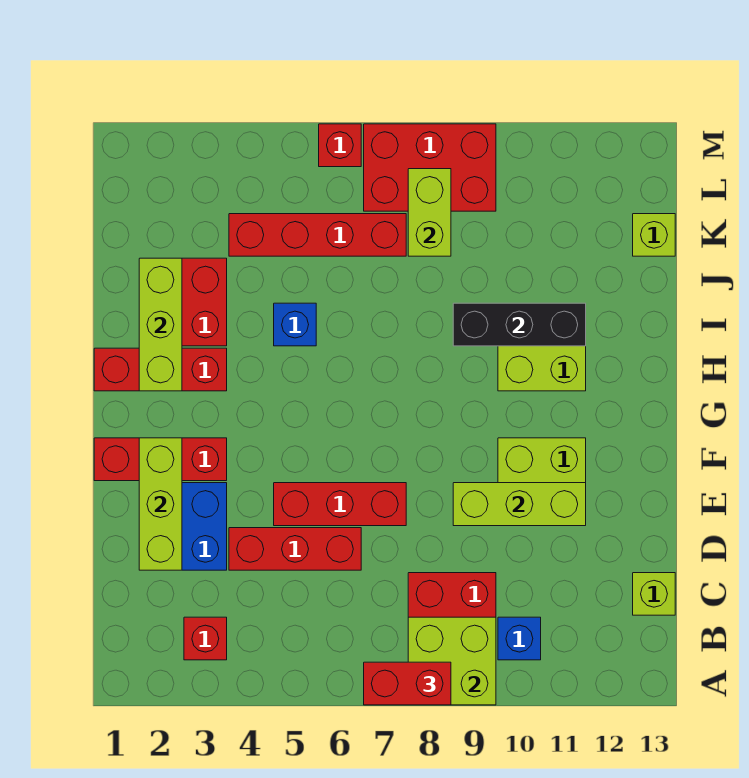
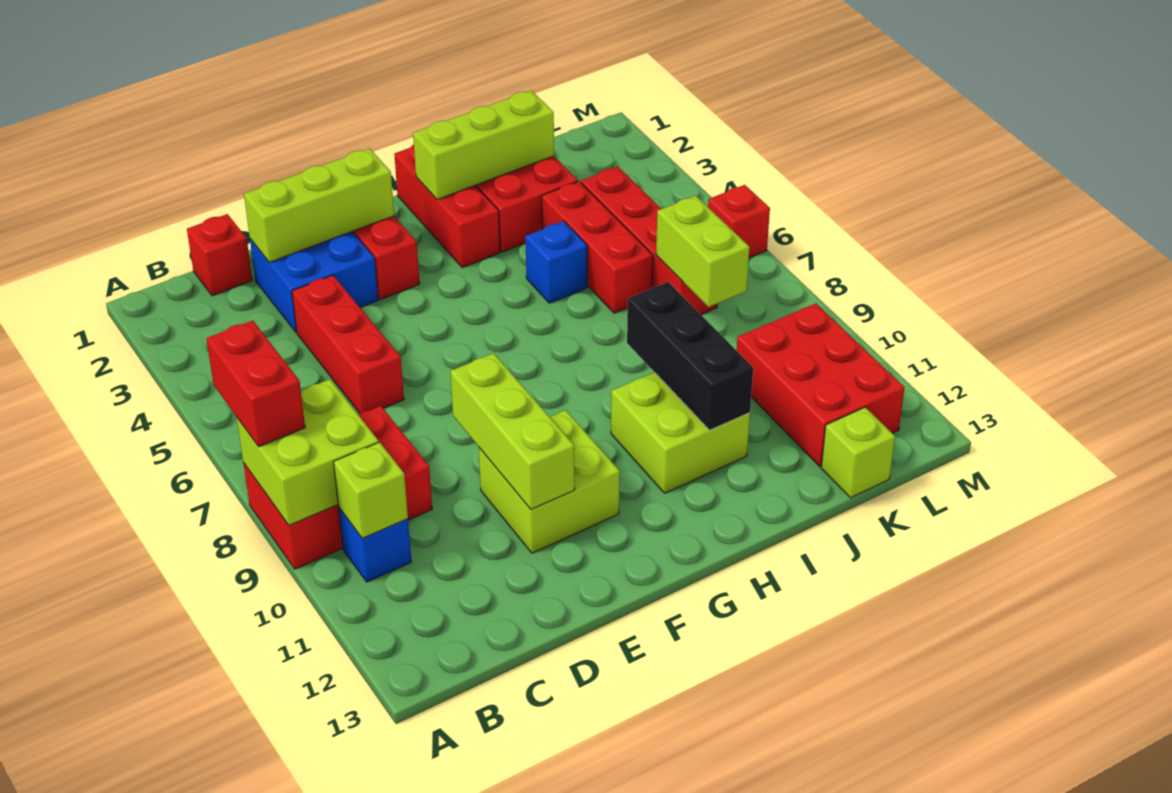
red 1x1 brick [184,617,227,660] -> red 1x1 brick moved to [187,214,252,296]
lime 1x1 brick [633,573,675,615] -> lime 1x1 brick moved to [334,442,408,538]
red 1x3 brick [274,483,406,526] -> red 1x3 brick moved to [542,181,653,313]
lime 1x2 brick [408,169,451,256] -> lime 1x2 brick turned to [656,196,749,307]
red 2x3 brick [364,124,496,211] -> red 2x3 brick moved to [737,303,905,467]

